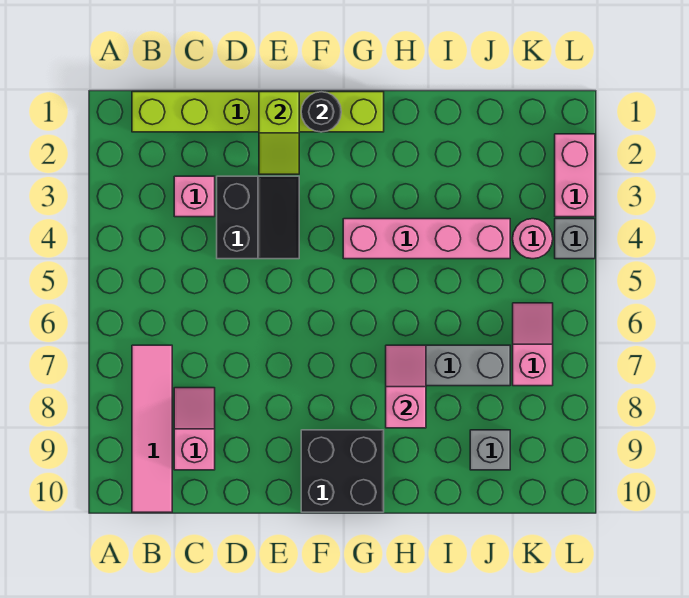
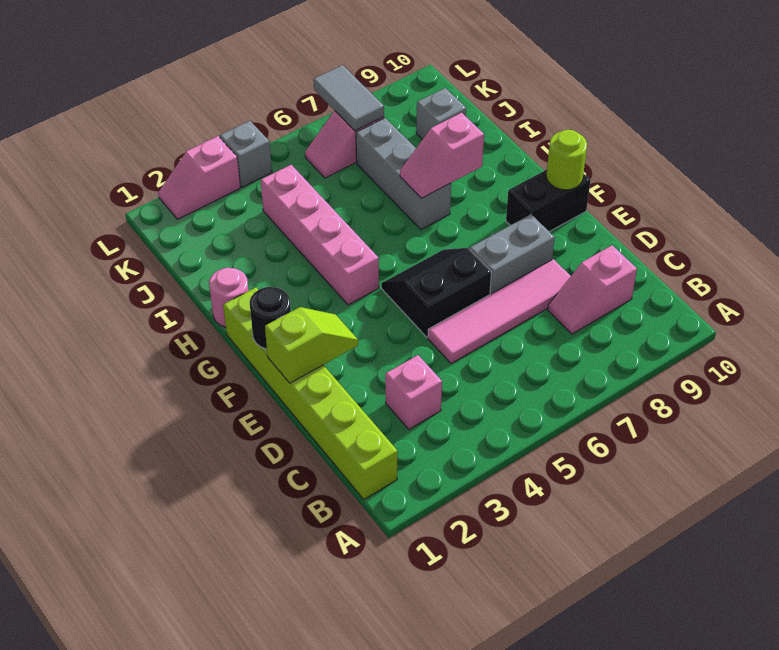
pink 1x4 tile [132,345,172,512] -> pink 1x4 tile moved to [428,259,571,363]
black 2x2 slope [217,176,299,259] -> black 2x2 slope moved to [381,248,491,337]
none -> grey 1x2 brick [470,214,555,294]
black 2x2 brick [301,430,384,512] -> black 1x2 brick [506,170,590,232]
none -> lime 1x1 round brick [546,130,587,190]
pink 1x1 round brick [513,219,553,259] -> pink 1x1 round brick moved to [209,268,248,327]
none -> grey 1x2 tile [313,65,384,131]
pink 1x2 brick [555,134,595,217] -> pink 1x2 slope [158,136,240,219]

